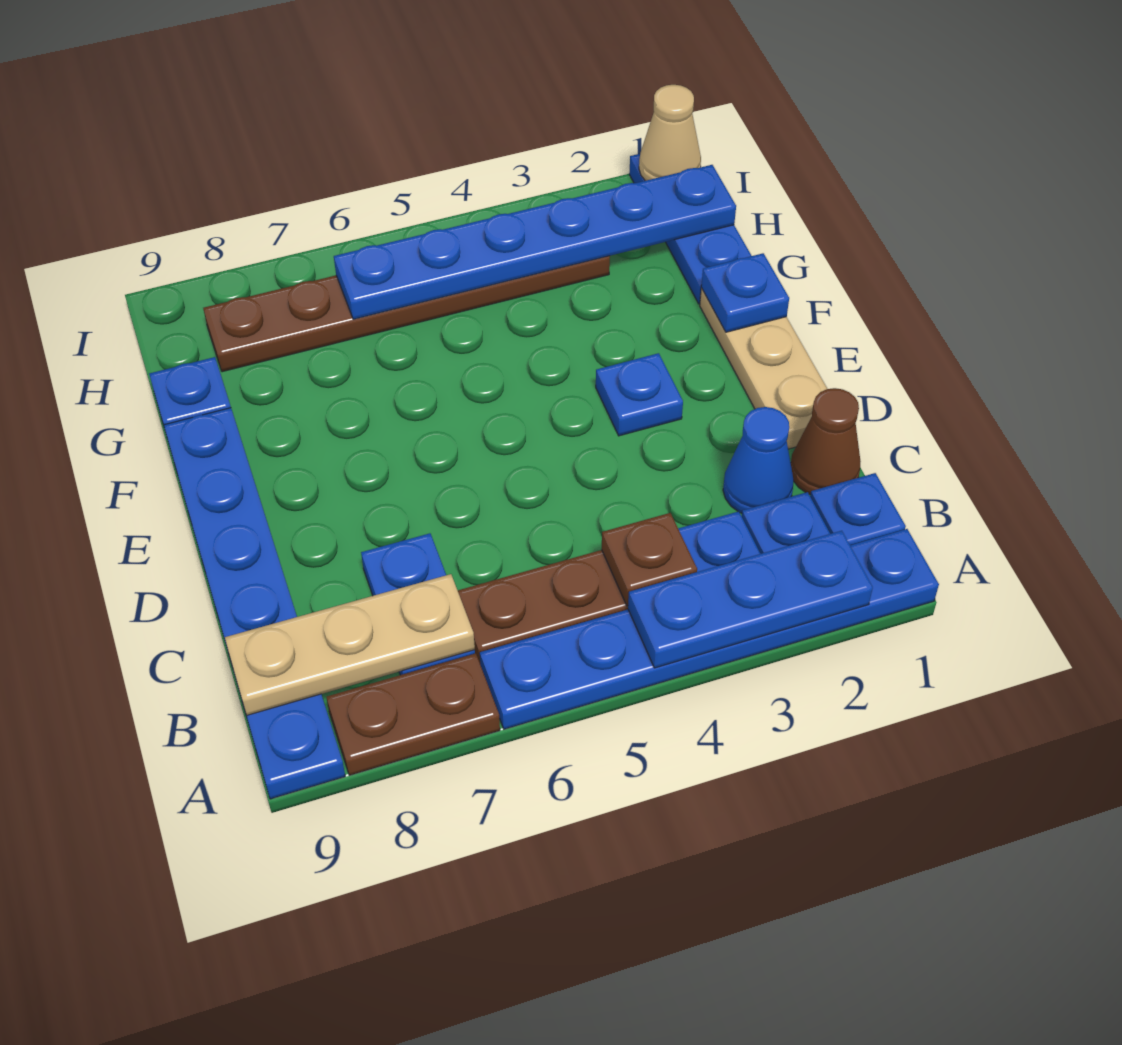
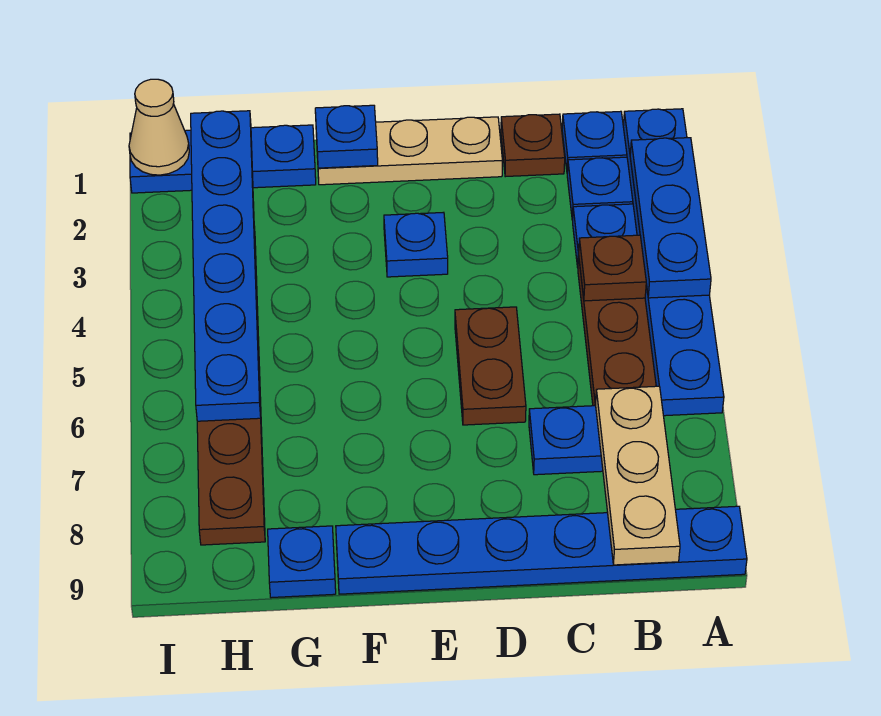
brown 1x2 plate [326,653,500,775] -> brown 1x2 plate moved to [455,307,526,425]
brown 1x1 cone [791,388,861,494] -> brown 1x1 plate [501,114,565,177]
blue 1x1 cone [723,407,794,513] -> none

